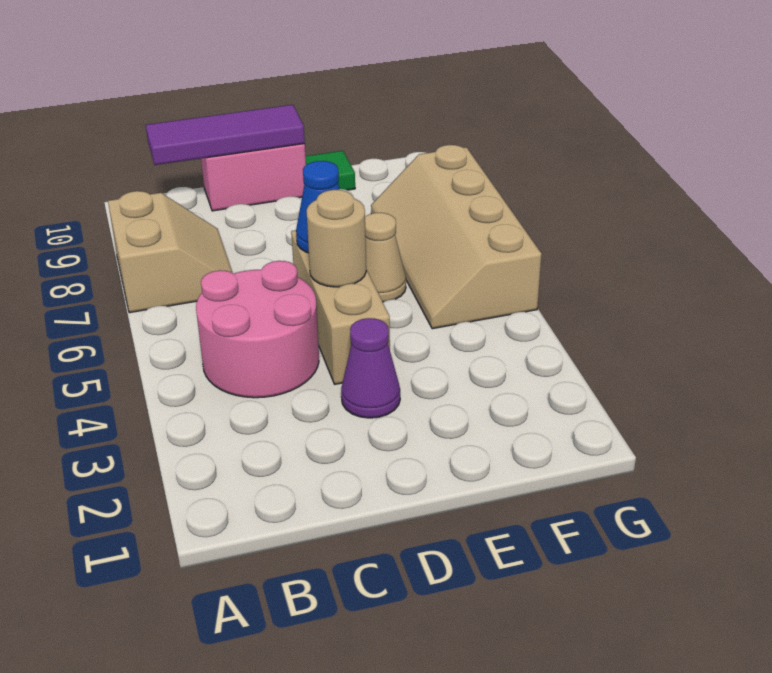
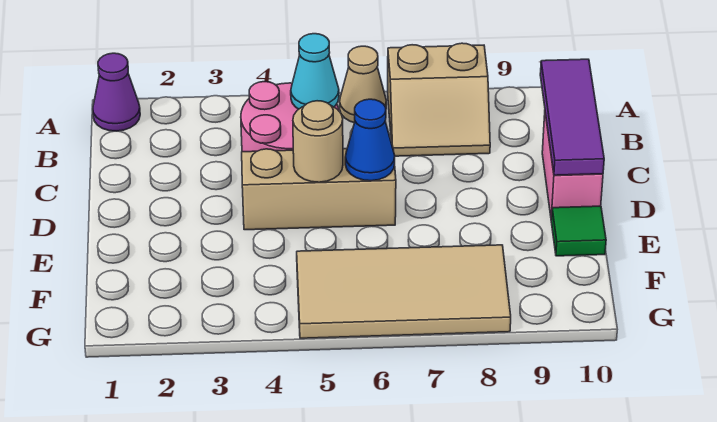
none -> cyan 1x1 cone [291,34,339,109]
purple 1x1 cone [341,318,400,418] -> purple 1x1 cone moved to [93,53,140,131]
tan 1x1 cone [365,213,406,302] -> tan 1x1 cone moved to [340,46,386,123]
tan 2x4 slope [371,145,541,329] -> tan 2x4 tile [297,245,511,338]

